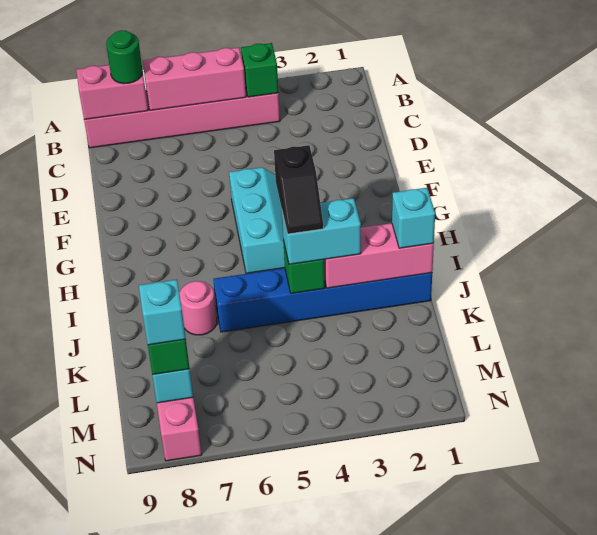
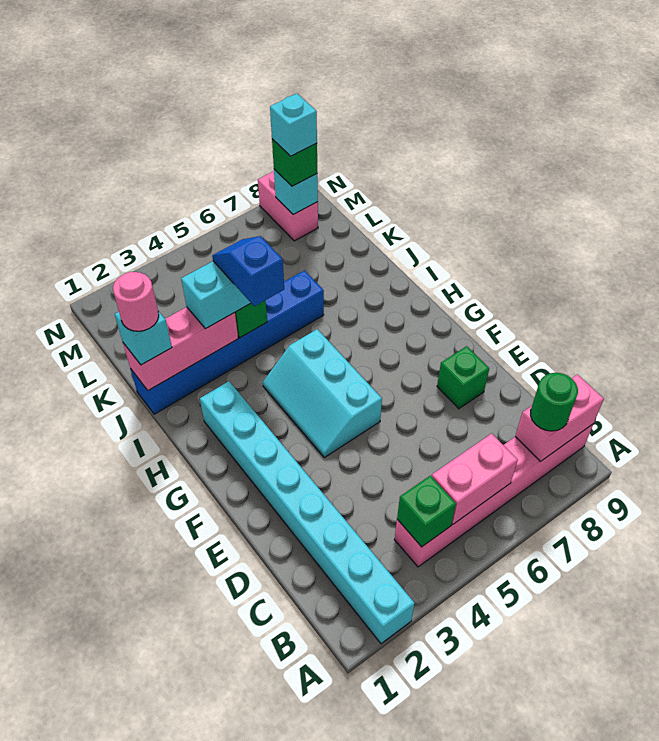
none -> cyan 1x8 brick [200,381,415,644]
pink 1x3 brick [143,48,246,111] -> pink 1x2 brick [431,433,518,525]
none -> green 1x1 brick [437,346,489,409]
black 1x2 slope [274,145,323,234] -> blue 1x2 slope [212,236,284,306]
pink 1x1 round brick [179,281,217,335] -> pink 1x1 round brick moved to [113,272,159,331]

